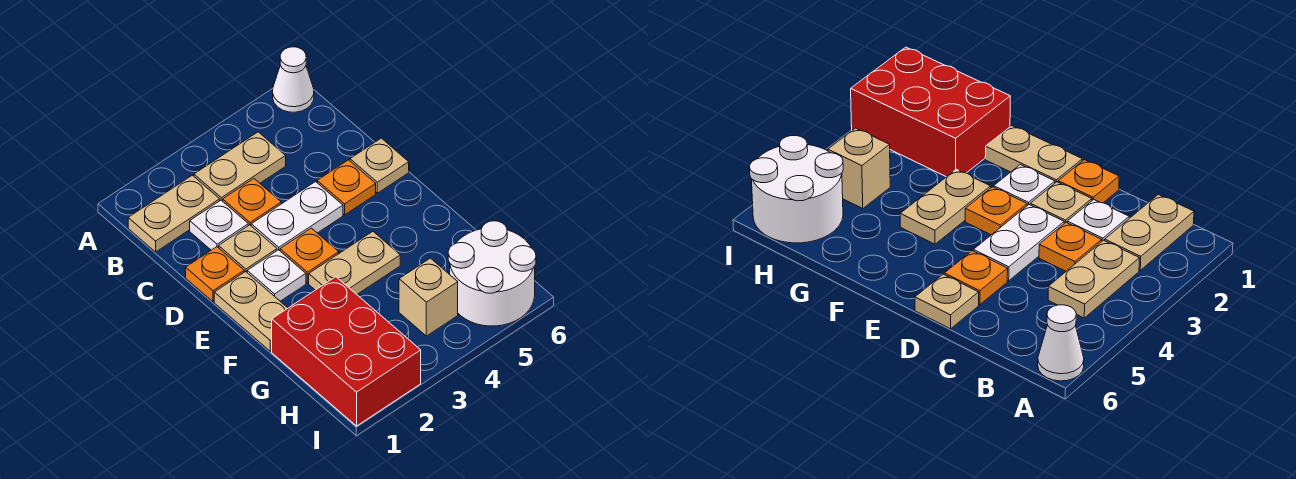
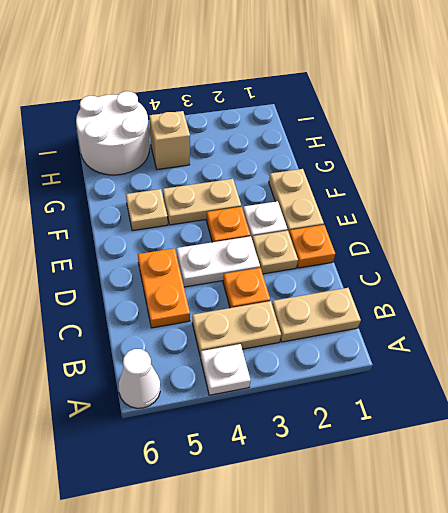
white 1x1 plate [190,200,248,250] -> white 1x1 plate moved to [201,344,251,395]
orange 1x1 plate [317,160,376,215] -> orange 1x2 plate [138,248,190,328]
tan 1x1 plate [350,138,409,193] -> tan 1x1 plate moved to [126,189,168,231]
red 2x3 brick [272,277,421,426] -> none

